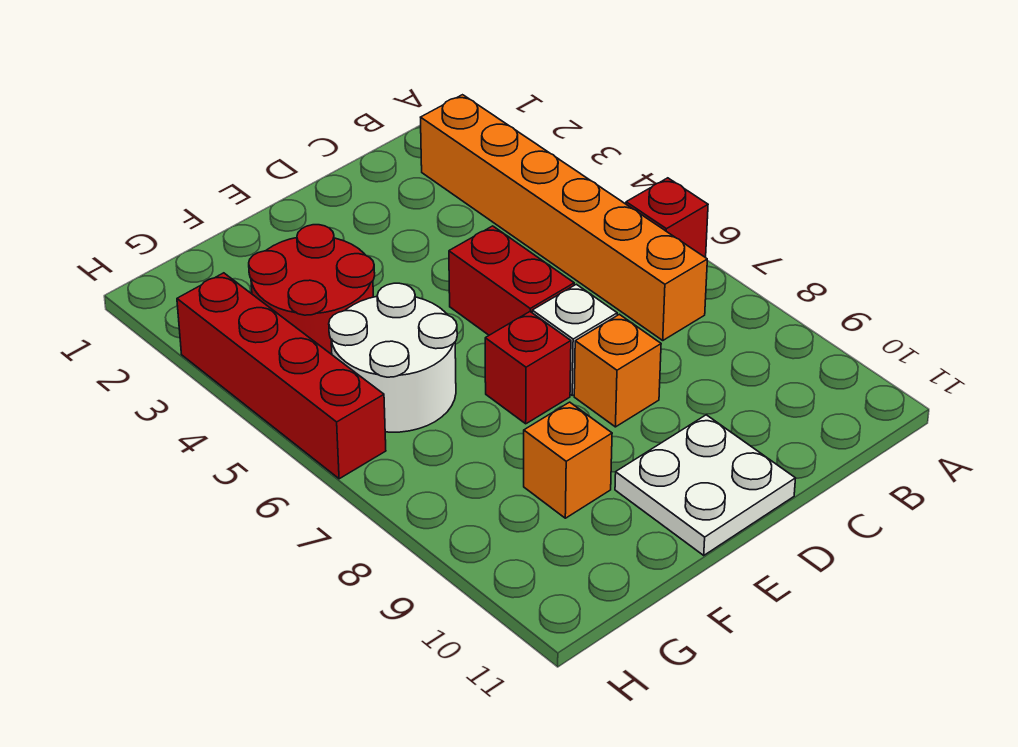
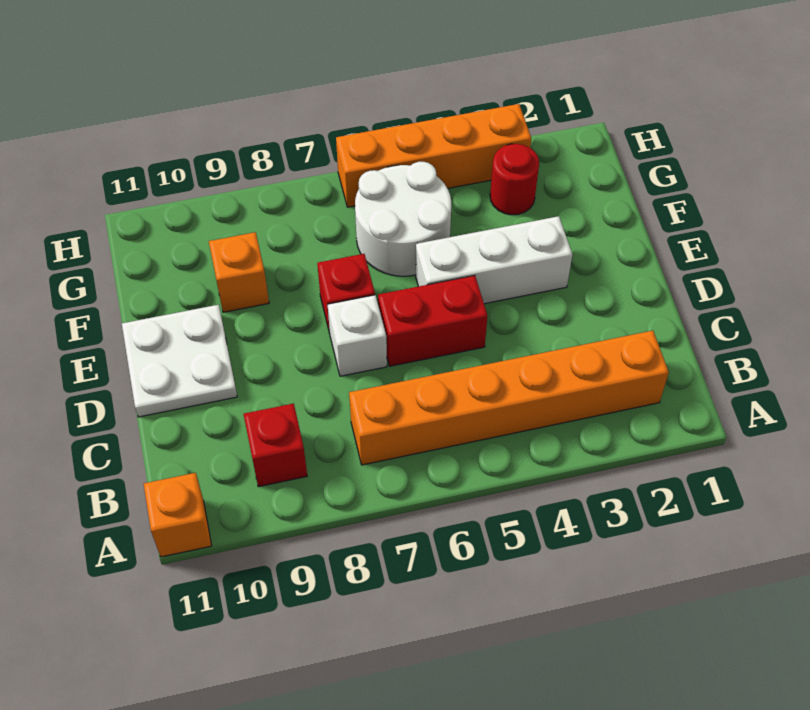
red 1x1 brick [626,178,708,258] -> red 1x1 brick moved to [244,403,307,487]
orange 1x1 brick [574,314,661,427] -> orange 1x1 brick moved to [144,473,212,557]
none -> white 1x3 brick [416,216,572,304]
red 2x2 round brick [249,225,375,354] -> red 1x1 round brick [490,144,539,215]
red 1x4 brick [177,273,386,479] -> orange 1x4 brick [336,104,531,207]

